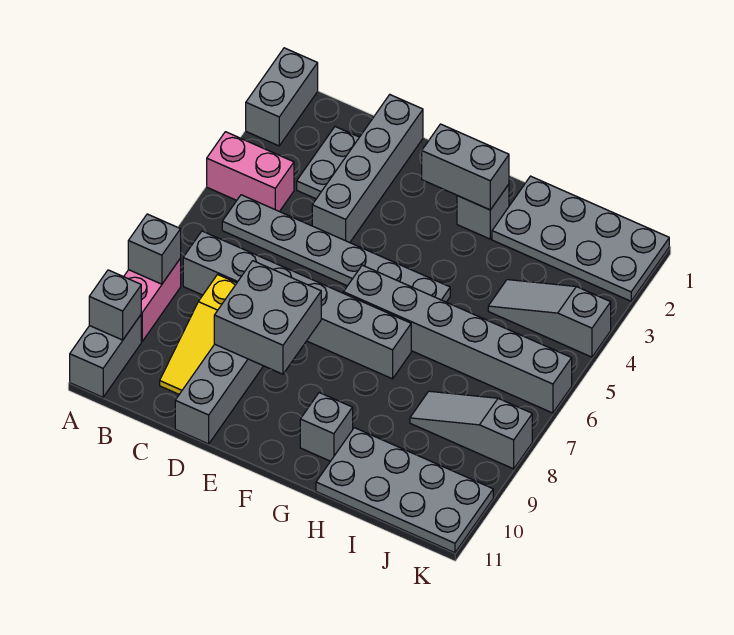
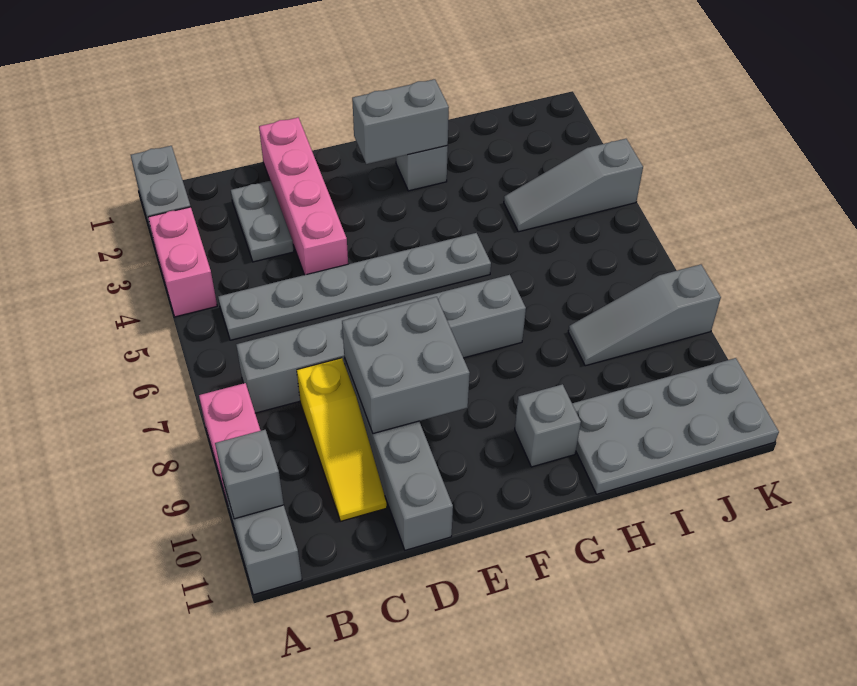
pink 1x2 brick [207,132,294,212] -> pink 1x2 brick turned to [148,207,217,317]
grey 1x1 brick [128,214,181,284] -> none
grey 1x4 brick [312,95,423,243] -> pink 1x4 brick [259,117,348,275]
grey 1x6 brick [343,265,572,413] -> none
grey 2x4 plate [492,176,669,301] -> none

